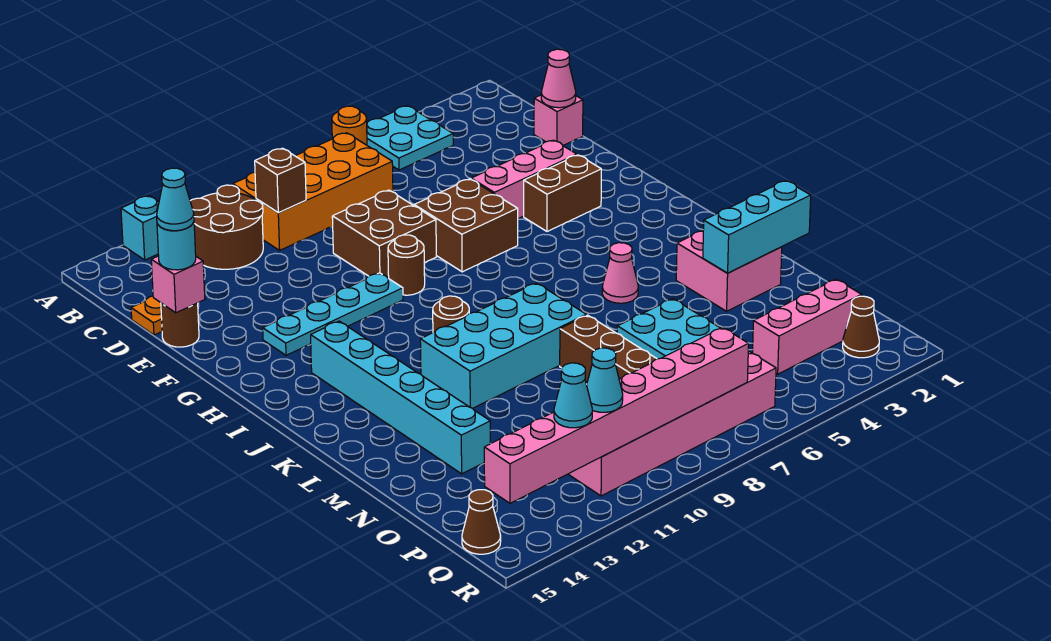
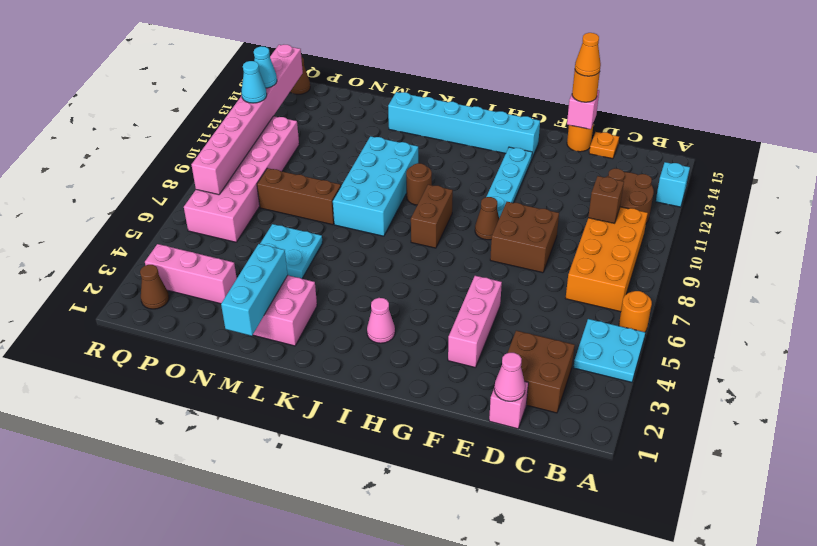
brown 1x1 round brick [161,303,199,347] -> orange 1x1 round brick [567,125,593,152]
cyan 1x1 round brick [157,222,196,270] -> orange 1x1 round brick [572,71,600,102]
cyan 1x1 cone [157,168,194,231] -> orange 1x1 cone [575,33,601,76]
brown 2x2 brick [414,179,518,272] -> brown 2x2 brick moved to [508,331,575,413]
brown 1x2 brick [524,155,601,231] -> brown 1x2 brick moved to [411,185,453,248]
brown 1x1 round brick [388,235,425,295] -> brown 1x1 cone [475,197,499,240]
cyan 1x6 brick [311,321,491,474] -> cyan 1x6 brick moved to [388,92,540,158]
pink 1x1 cone [602,243,638,303] -> pink 1x1 cone moved to [367,298,395,343]
pink 1x3 brick [753,279,861,374] -> pink 1x3 brick turned to [145,244,237,304]

